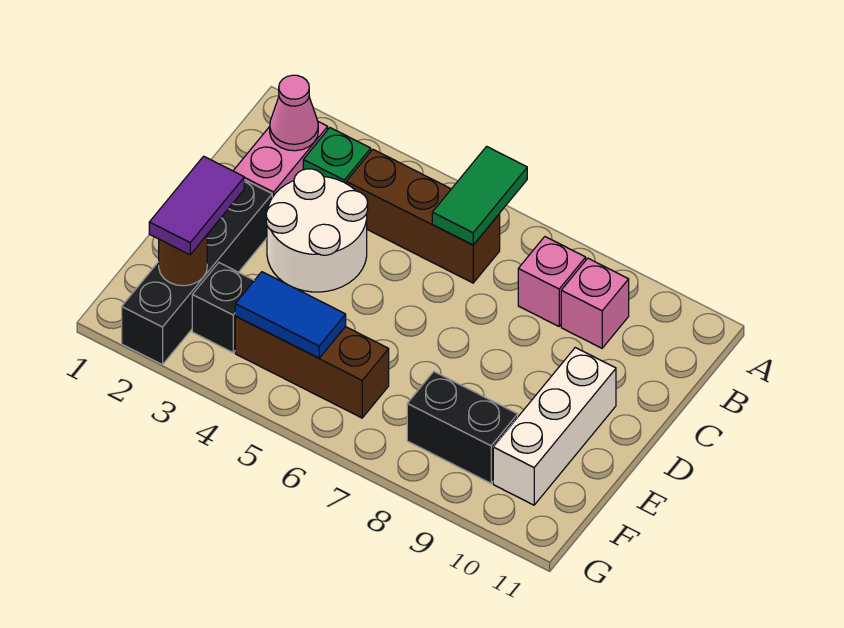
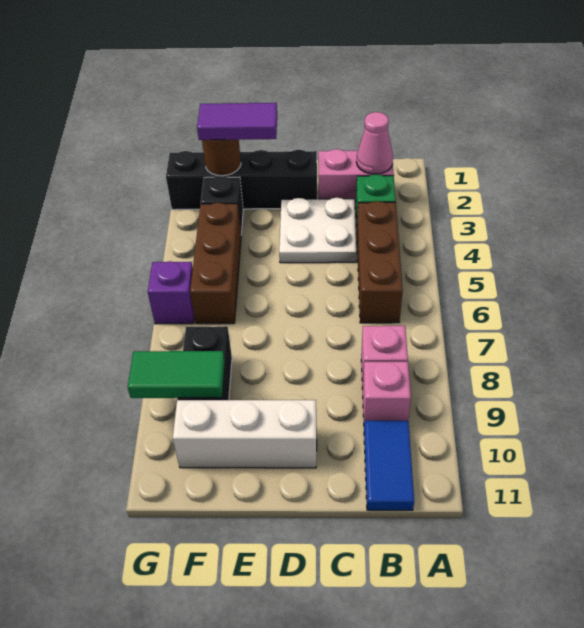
green 1x2 tile [432,146,527,245] -> green 1x2 tile moved to [128,351,225,398]
white 2x2 round brick [266,169,368,292] -> white 2x2 plate [279,198,356,263]
blue 1x2 tile [235,272,346,358] -> blue 1x2 tile moved to [364,421,414,510]
none -> purple 1x1 brick [148,261,194,324]

